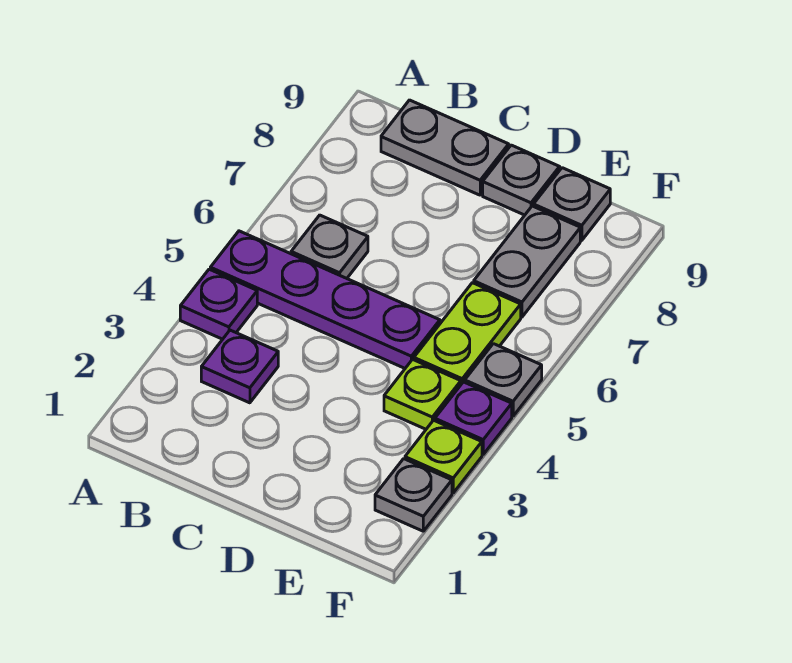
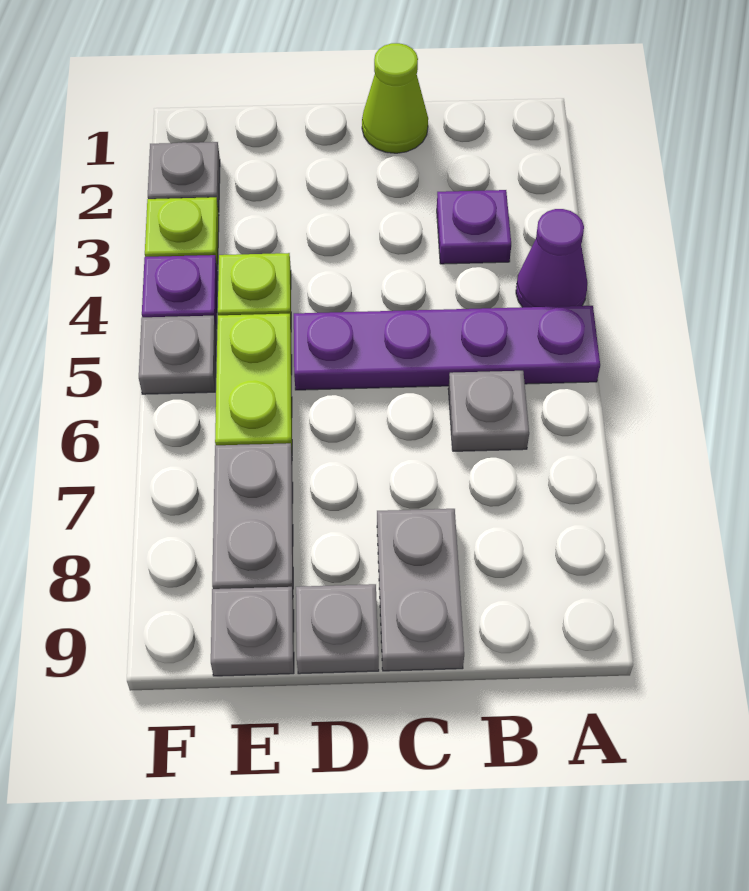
purple 1x1 plate [180,269,257,339] -> purple 1x1 cone [516,209,587,307]
grey 1x2 plate [381,100,509,195] -> grey 1x2 plate turned to [377,509,464,671]
none -> lime 1x1 cone [362,43,428,153]

